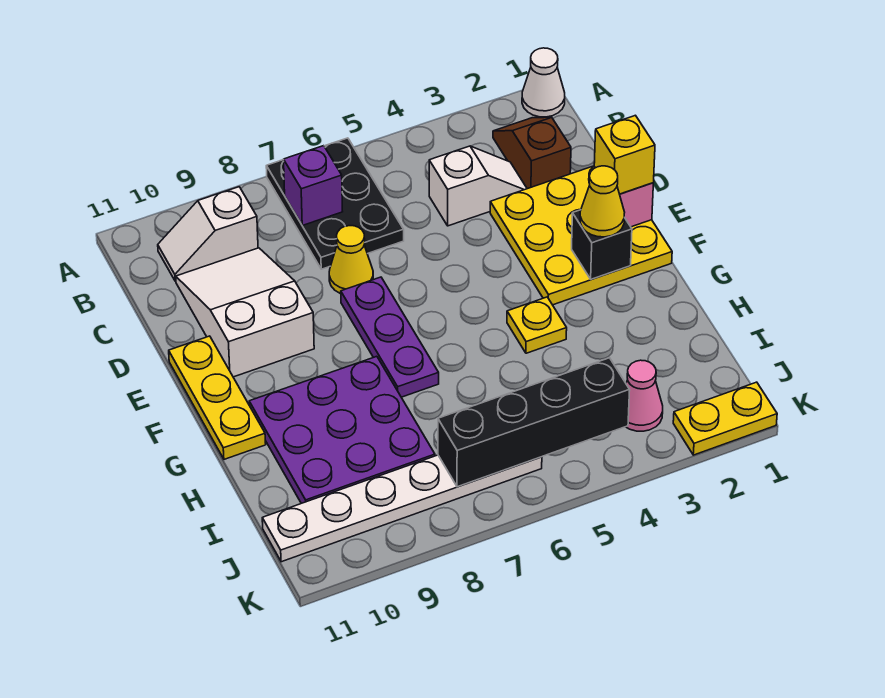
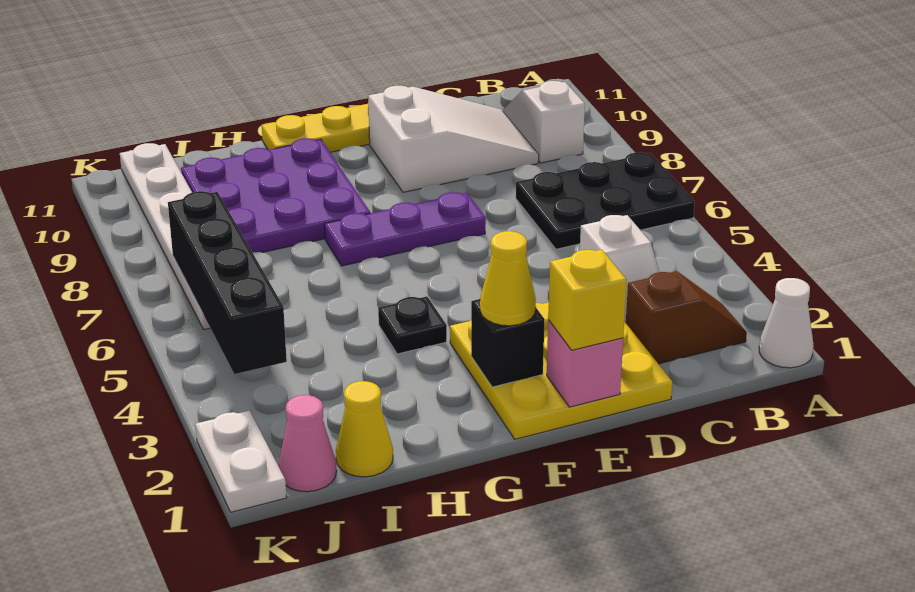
purple 1x1 brick [284,146,343,225] -> none
yellow 1x1 cone [329,226,373,294] -> yellow 1x1 cone moved to [336,381,393,477]
yellow 1x1 plate [507,297,567,353] -> black 1x1 plate [378,297,447,354]
pink 1x1 cone [626,360,663,431] -> pink 1x1 cone moved to [278,395,337,492]
yellow 1x2 plate [673,382,777,455] -> white 1x2 plate [195,411,287,512]

